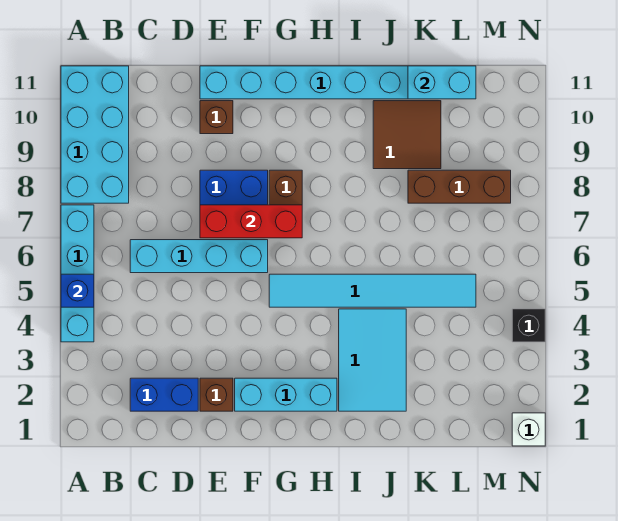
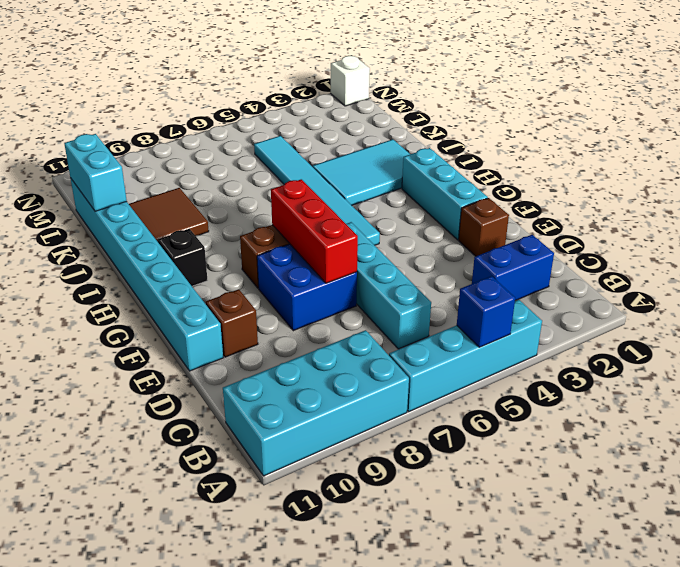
blue 1x2 brick [130,378,198,411] -> blue 1x2 brick turned to [472,235,554,301]
brown 1x3 brick [408,170,511,203] -> none
black 1x1 brick [512,309,545,342] -> black 1x1 brick moved to [158,229,208,286]

